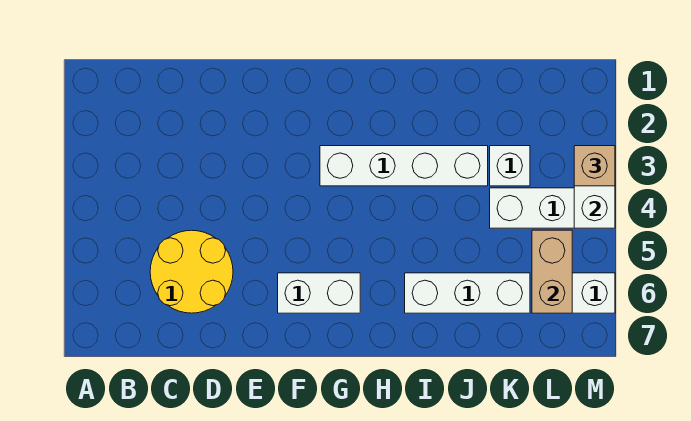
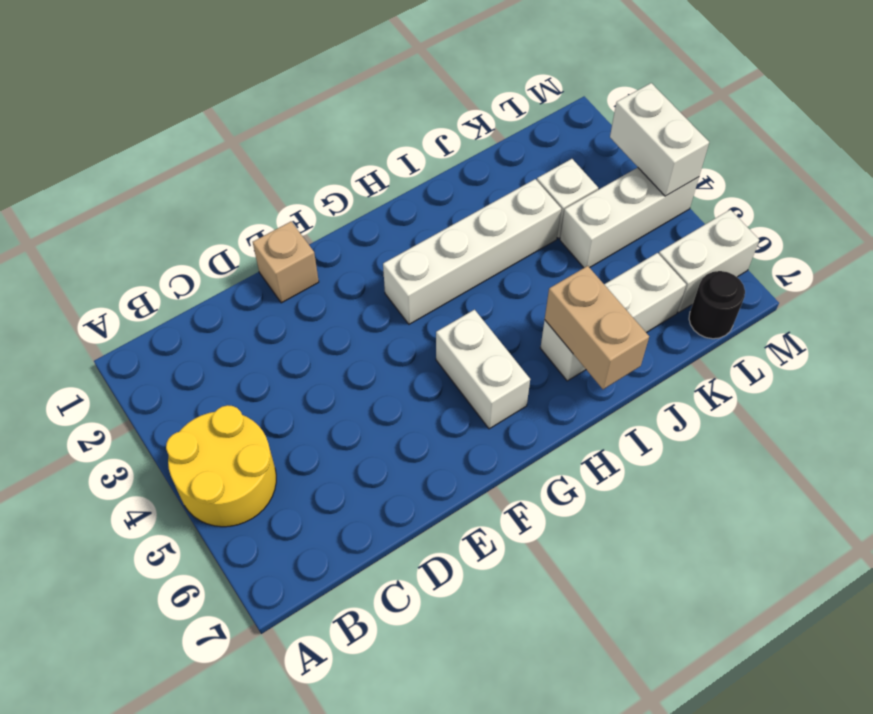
yellow 2x2 round brick [150,230,233,313] -> yellow 2x2 round brick moved to [166,405,276,527]
white 1x2 brick [278,273,360,313] -> white 1x2 brick turned to [436,310,530,429]
tan 1x2 brick [532,230,572,313] -> tan 1x2 brick moved to [545,266,649,389]
none -> black 1x1 round brick [689,271,745,339]
tan 1x1 brick [574,146,615,186] -> tan 1x1 brick moved to [253,222,319,303]

